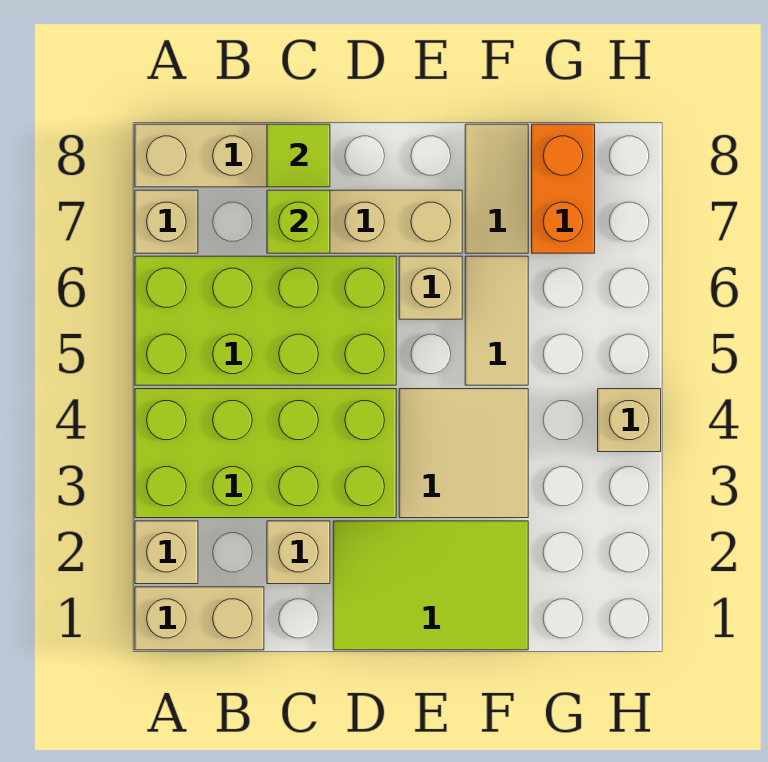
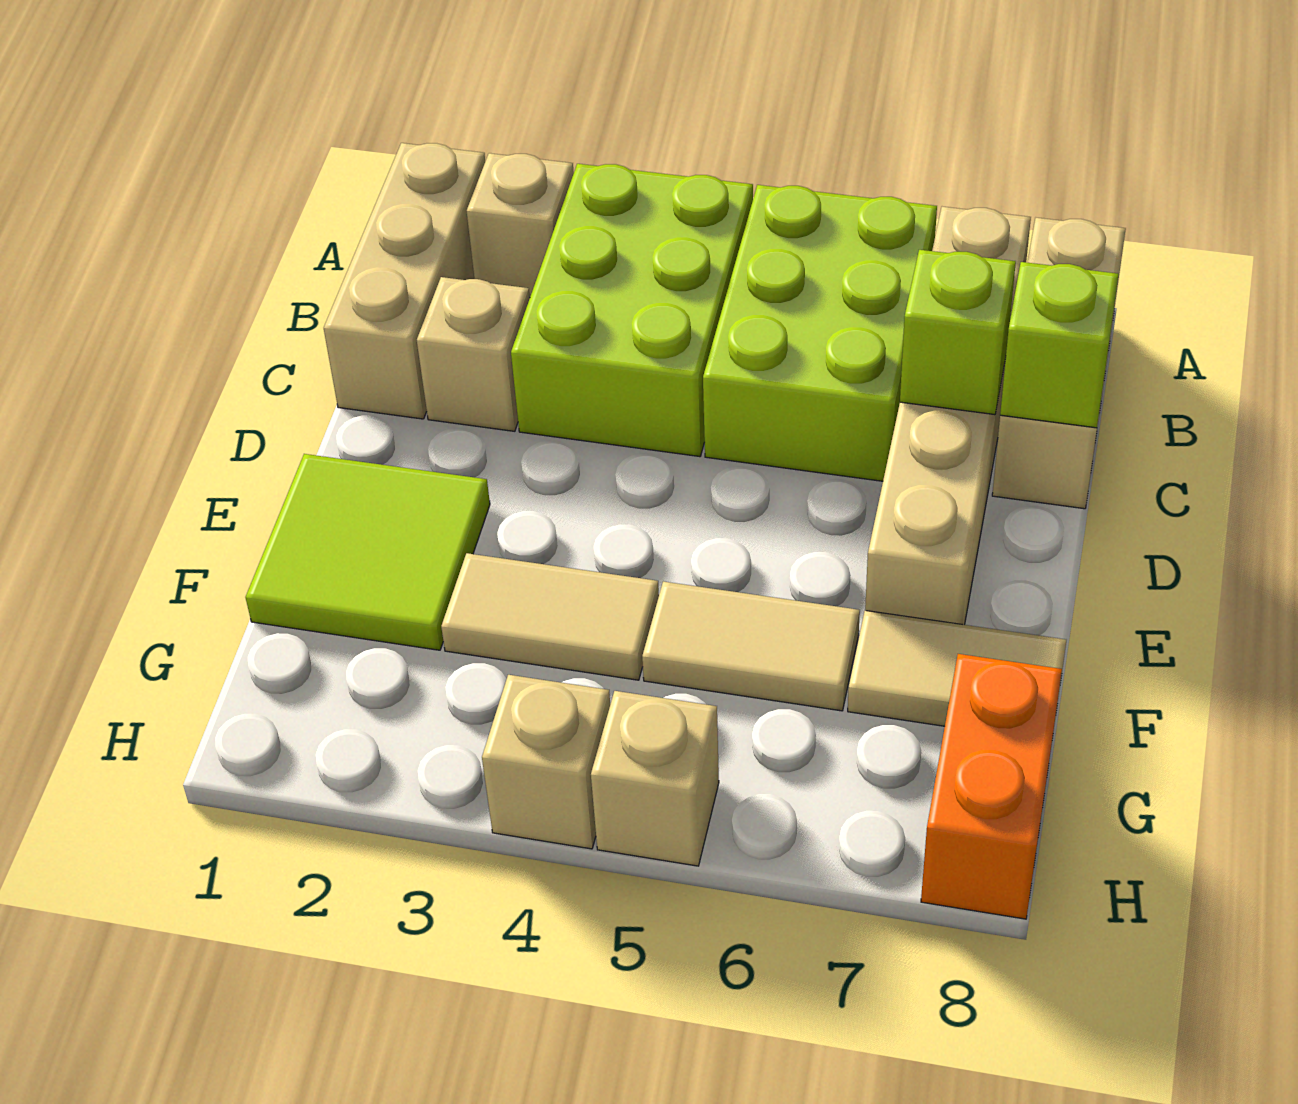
tan 1x2 brick [135,587,264,650] -> tan 1x3 brick [324,143,485,419]
lime 2x4 brick [135,389,396,518] -> lime 2x3 brick [511,164,753,457]
lime 2x4 brick [135,256,396,385] -> lime 2x3 brick [703,185,937,481]
lime 1x1 tile [267,124,330,187] -> lime 1x1 brick [1000,262,1119,428]
lime 2x3 tile [333,521,528,650] -> lime 2x2 tile [246,454,490,650]
tan 2x2 tile [399,389,528,518] -> tan 1x2 tile [441,553,659,680]
tan 1x1 brick [399,256,462,319] -> tan 1x1 brick moved to [591,691,719,866]
orange 1x2 brick [532,124,595,253] -> orange 1x2 brick turned to [921,654,1062,919]

